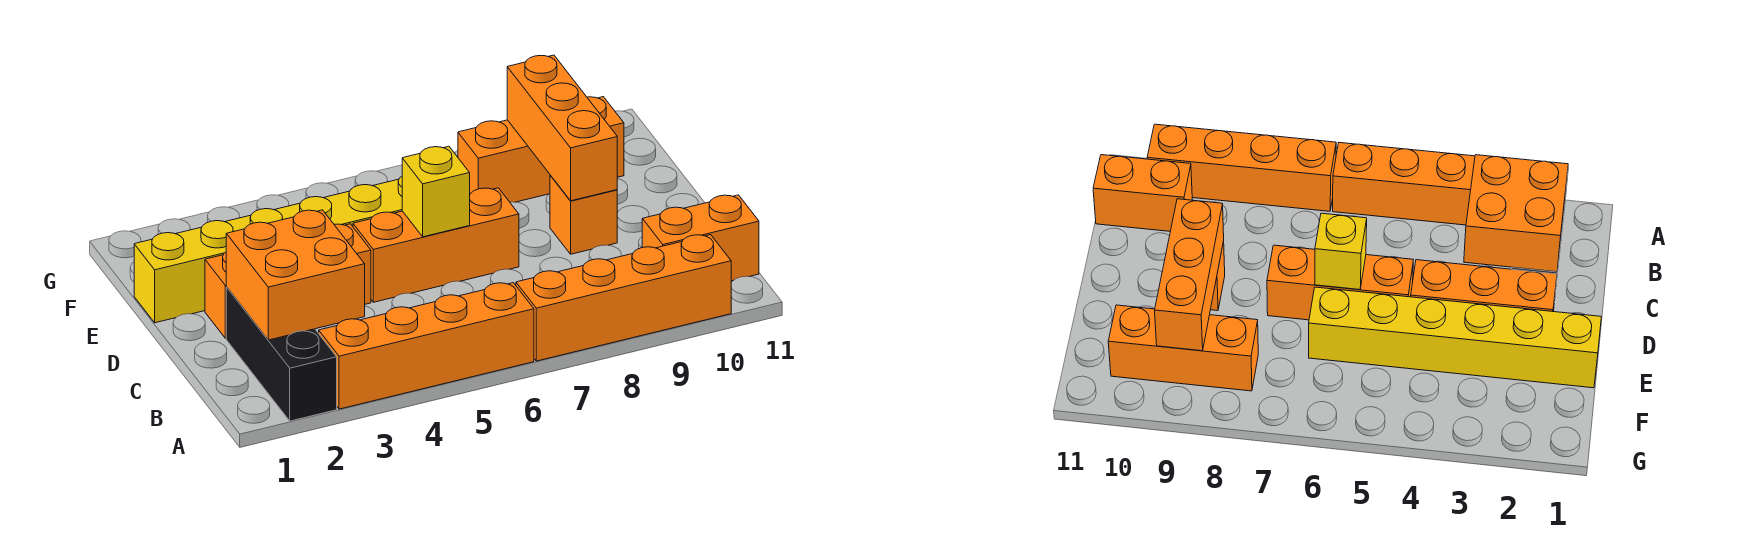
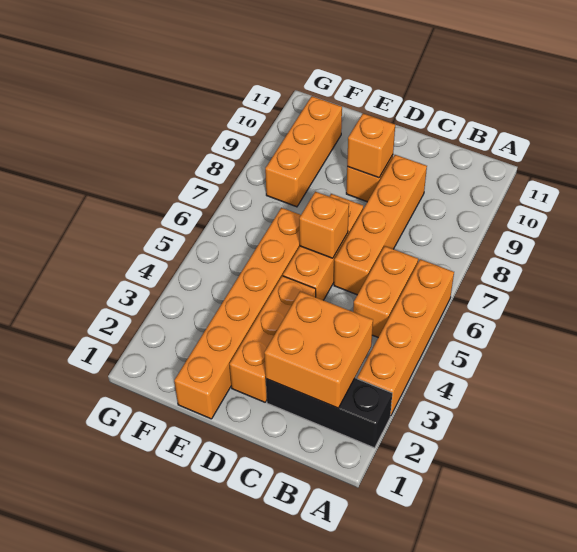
orange 1x4 brick [516,235,731,361] -> orange 1x4 brick moved to [334,155,427,295]
orange 1x2 brick [642,195,759,281] -> orange 1x2 brick moved to [353,246,418,337]
yellow 1x1 brick [402,146,470,237] -> orange 1x1 brick [299,192,349,258]
orange 1x3 brick [507,55,617,201] -> orange 1x1 brick [347,113,395,178]
yellow 1x6 brick [134,176,402,323] -> orange 1x6 brick [174,208,301,419]

